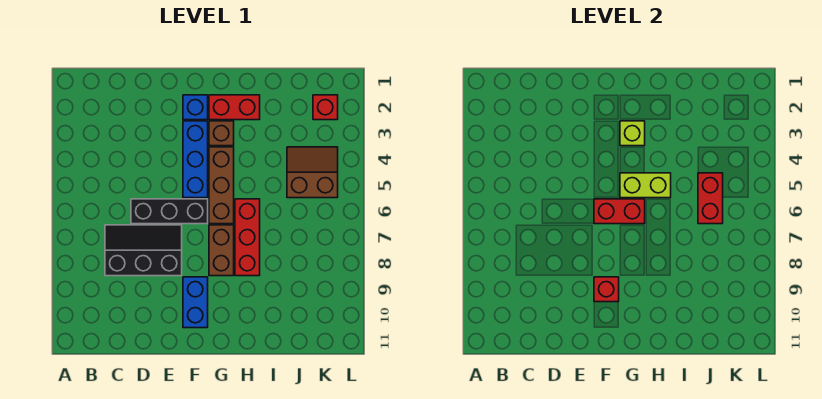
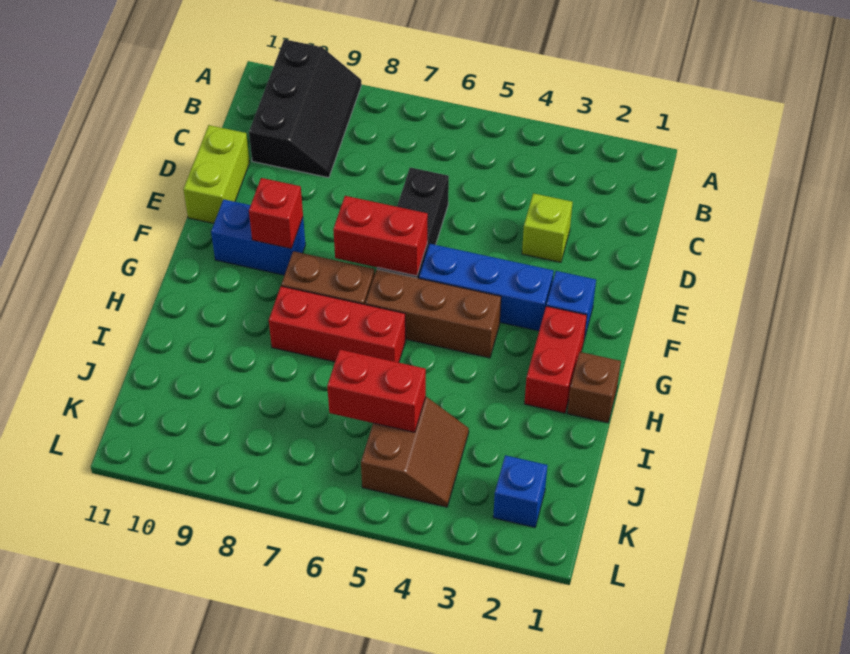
black 2x3 slope [105,225,182,276] -> black 2x3 slope moved to [249,39,361,178]
red 1x2 brick [594,199,645,224] -> red 1x2 brick turned to [333,196,428,276]
brown 1x1 brick [209,121,234,146] -> brown 1x1 brick moved to [567,352,621,423]
lime 1x1 brick [620,121,645,146] -> lime 1x1 brick moved to [522,193,573,262]
lime 1x2 brick [620,173,671,198] -> lime 1x2 brick moved to [183,125,250,223]
red 1x1 brick [313,95,338,120] -> blue 1x1 brick [493,455,547,527]

